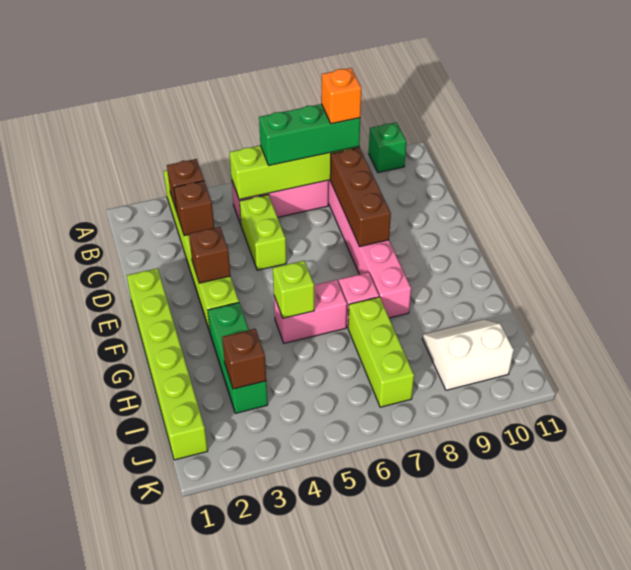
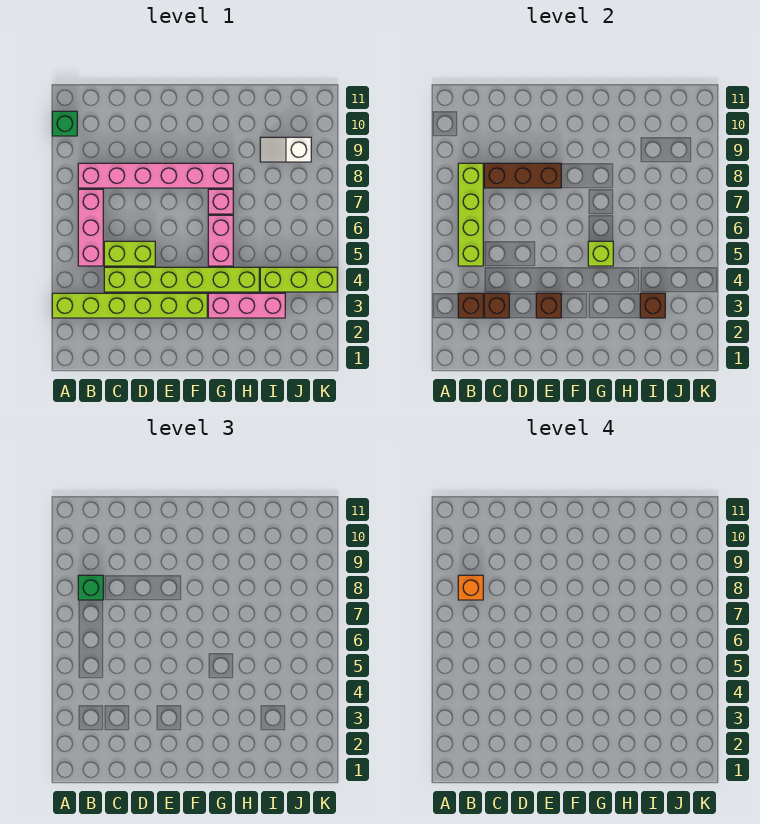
green 1x3 brick [259,104,360,165] -> green 1x1 brick [78,575,103,600]
lime 1x6 brick [127,268,208,460] -> lime 1x6 brick moved to [104,267,259,292]
green 1x3 brick [208,303,268,413] -> pink 1x3 brick [208,293,285,318]
lime 1x3 brick [348,297,414,407] -> lime 1x3 brick moved to [260,267,337,292]
white 2x2 slope [422,320,514,390] -> white 1x2 slope [260,137,311,162]

